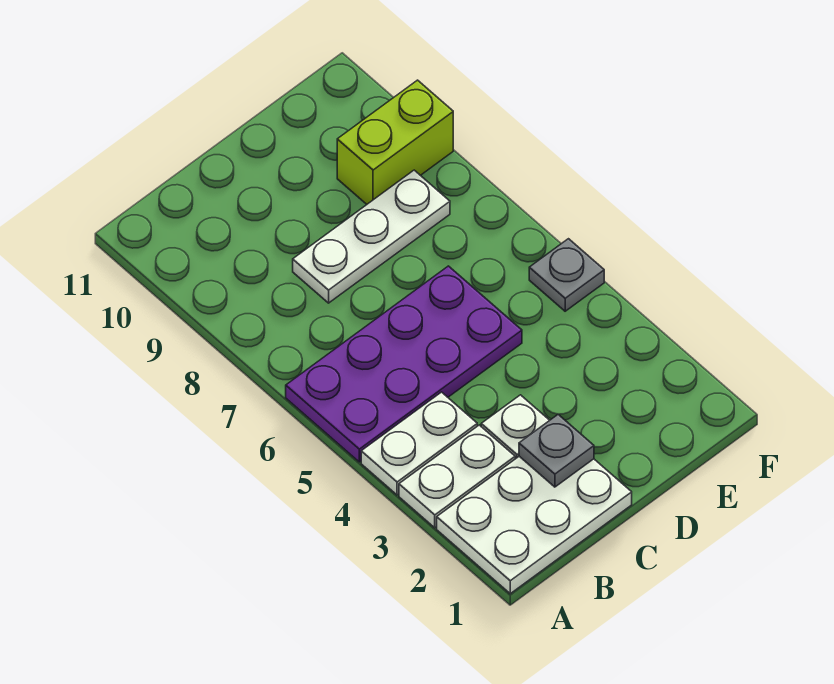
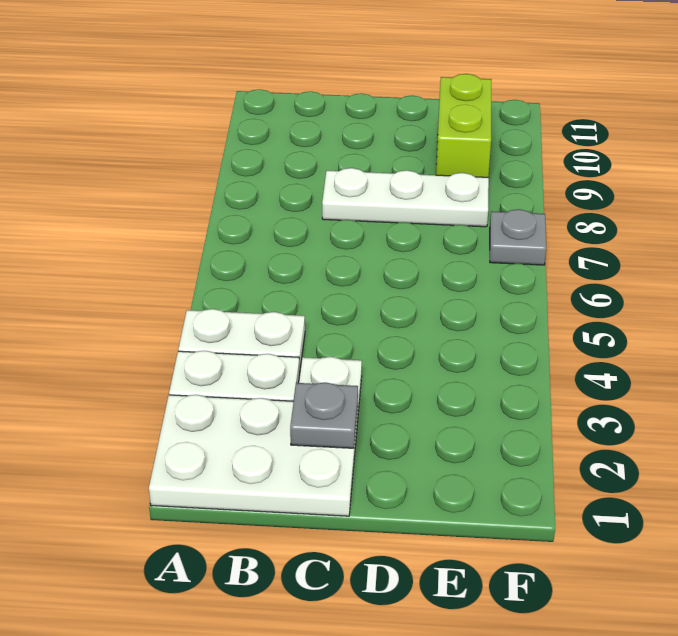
purple 2x4 plate [286,266,522,462] -> none
lime 1x2 brick [337,80,453,204] -> lime 1x2 brick turned to [436,74,492,177]
grey 1x1 plate [529,239,604,311] -> grey 1x1 plate moved to [490,209,546,265]

